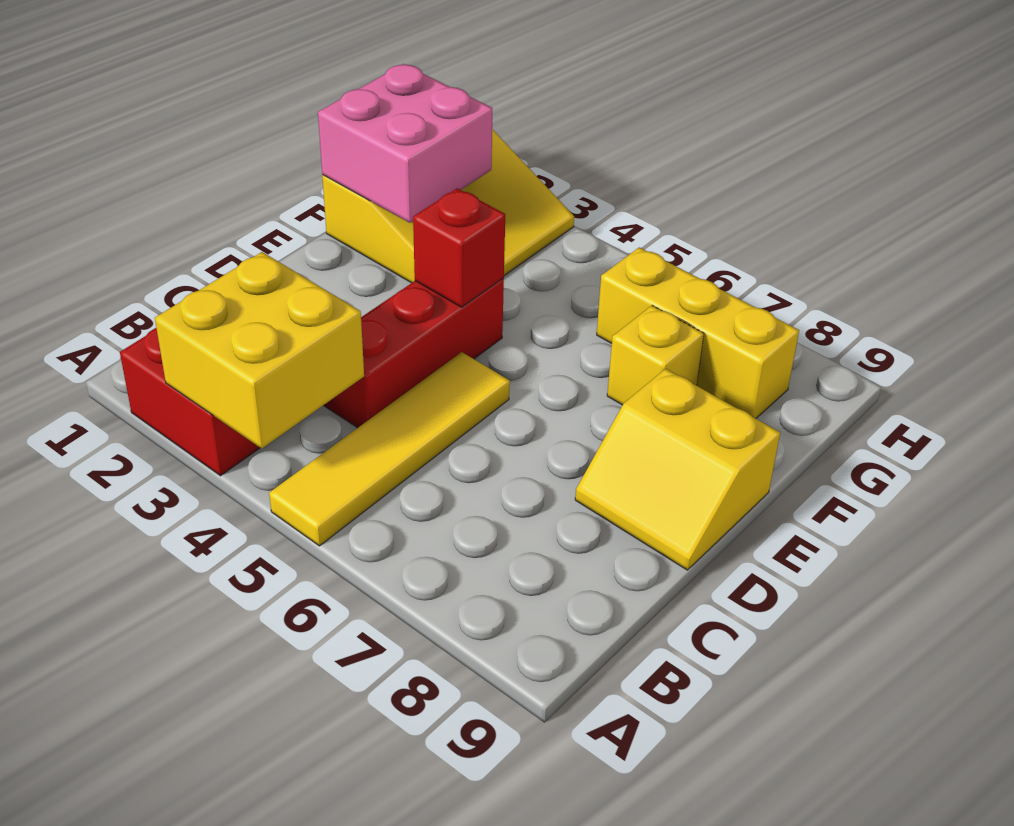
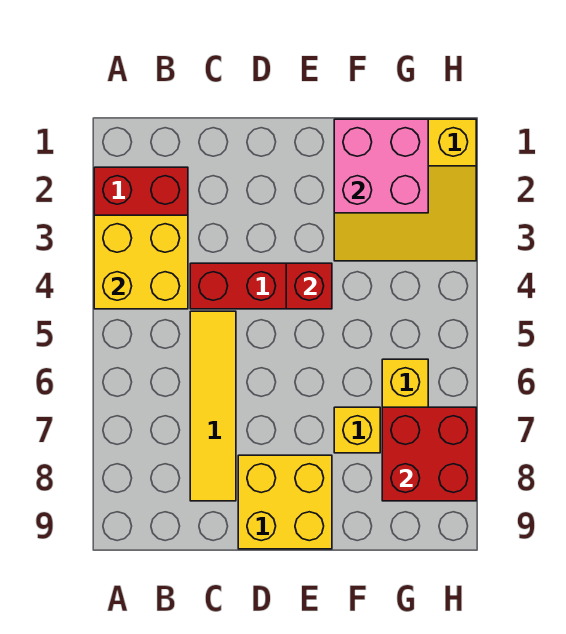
yellow 1x4 tile [269,352,510,546] -> yellow 1x4 tile turned to [190,311,236,501]
yellow 2x2 slope [575,369,780,570] -> yellow 2x2 brick [238,455,332,549]
none -> red 2x2 brick [382,407,476,501]

